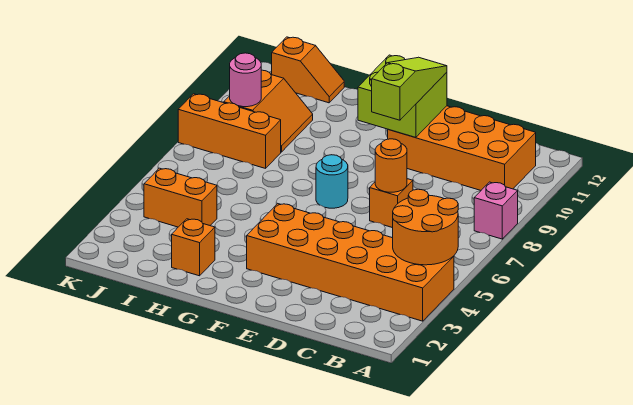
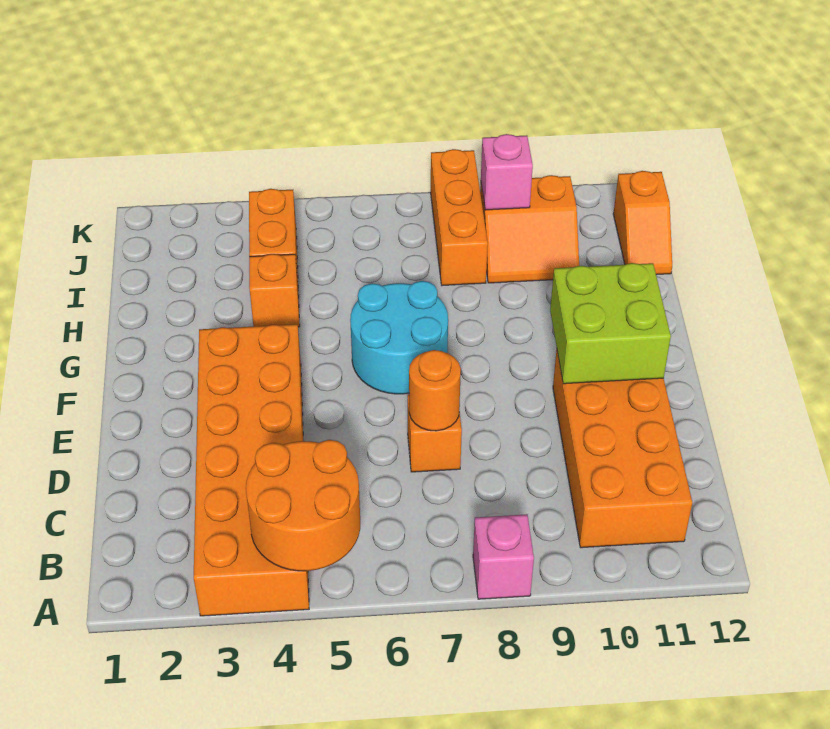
lime 1x3 slope [372,57,447,120] -> none
cyan 1x1 round brick [316,155,348,208] -> cyan 2x2 round brick [350,281,448,394]
orange 1x1 brick [172,219,215,276] -> orange 1x1 brick moved to [249,254,300,327]
pink 1x1 round brick [230,53,261,107] -> pink 1x1 brick [481,134,533,210]

